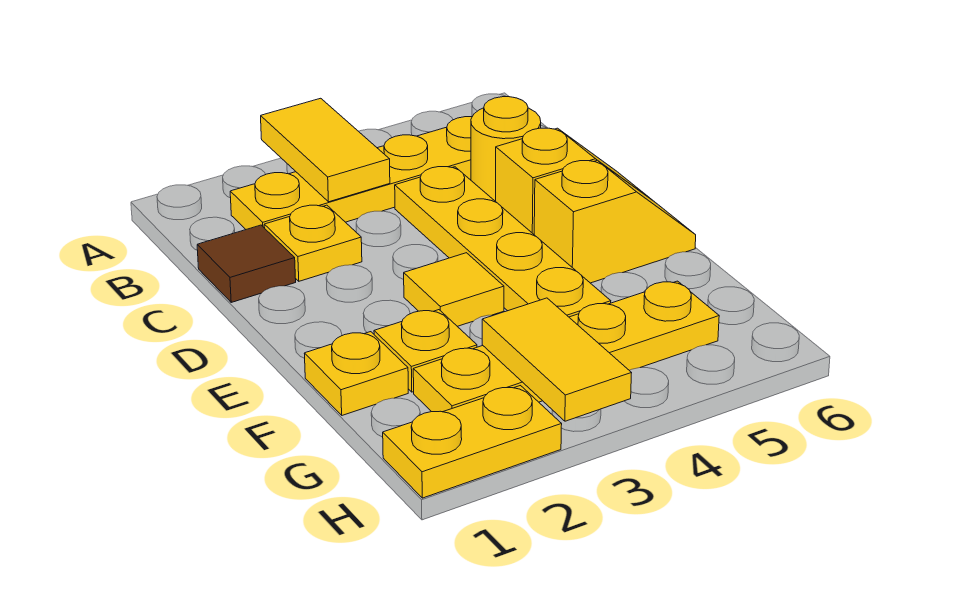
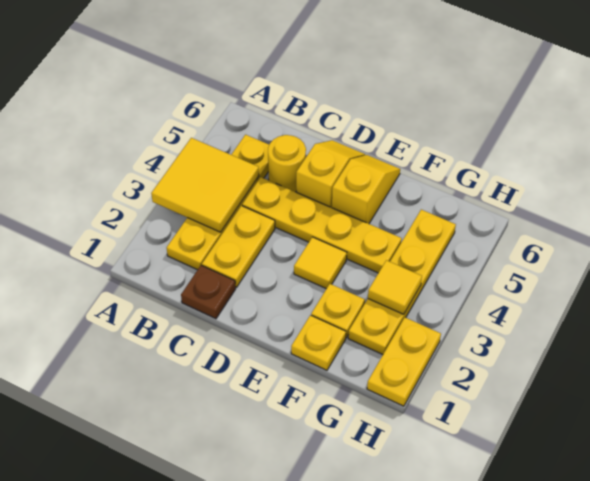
yellow 1x2 tile [261,98,390,202] -> yellow 2x2 tile [151,138,259,232]
brown 1x1 tile [197,225,296,302] -> brown 1x1 plate [181,265,236,319]
yellow 1x1 plate [264,205,362,281] -> yellow 1x2 plate [202,206,275,288]
yellow 1x2 tile [482,298,631,421] -> yellow 1x1 tile [368,260,422,314]

